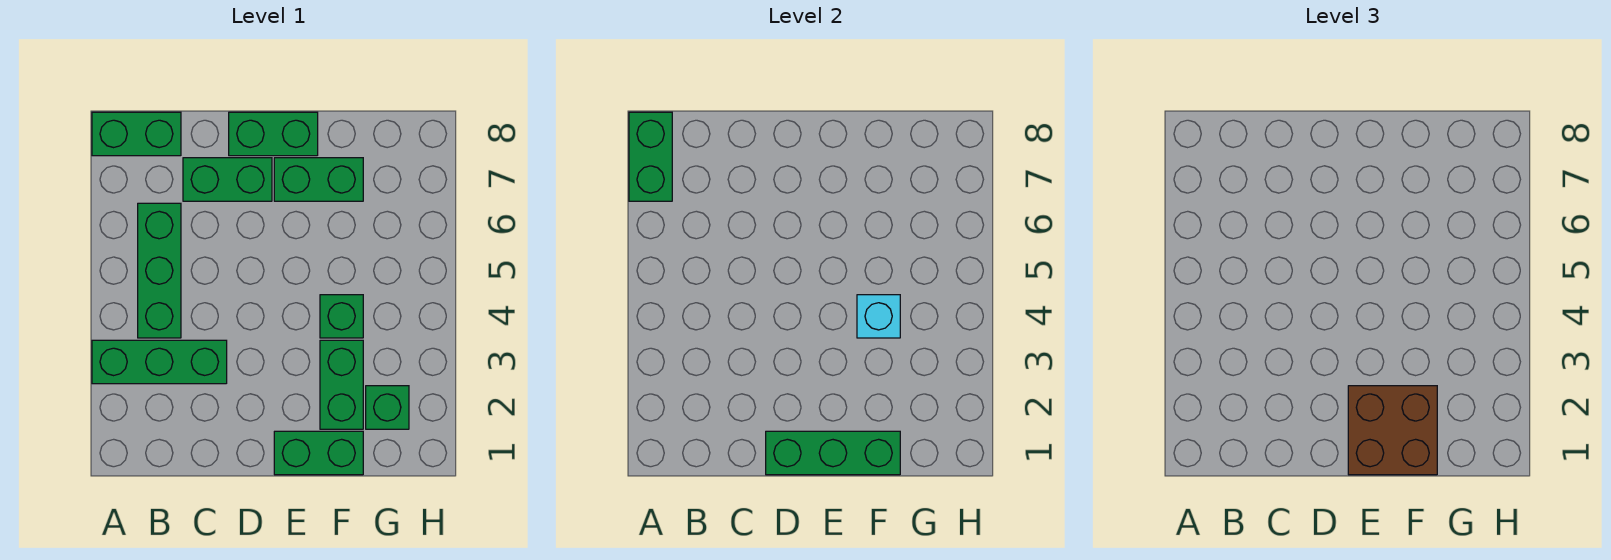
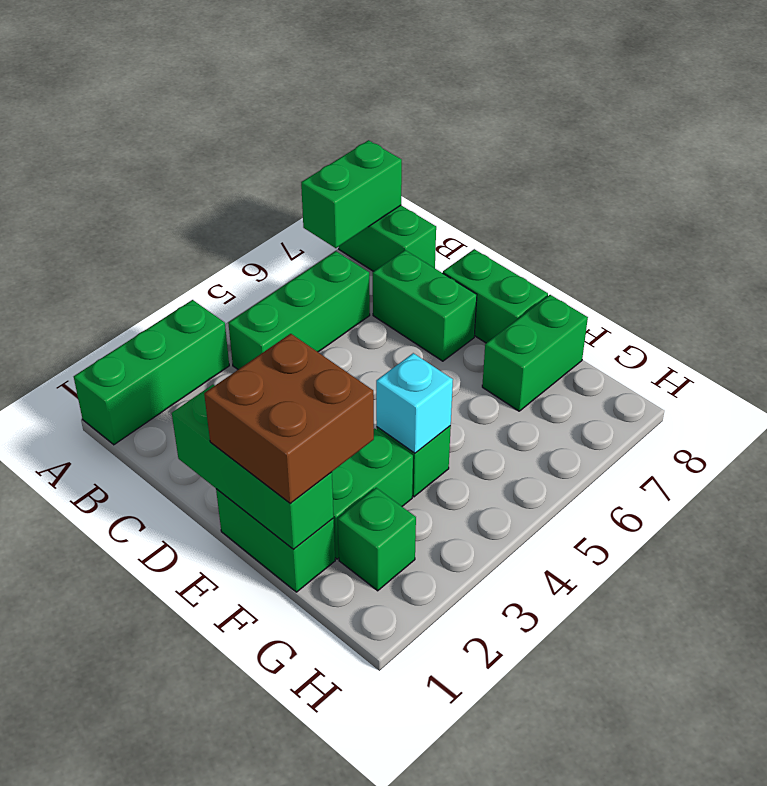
green 1x3 brick [92,340,227,384] -> green 1x3 brick turned to [74,300,229,445]
green 1x2 brick [274,158,363,201] -> green 1x2 brick turned to [482,295,588,411]

